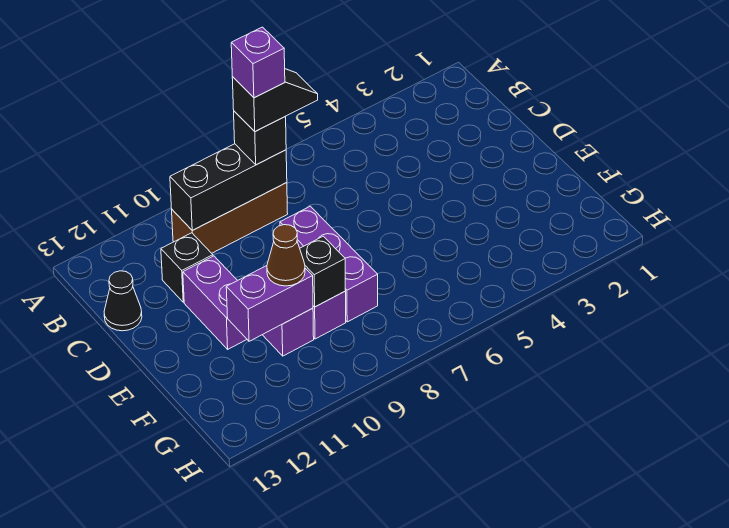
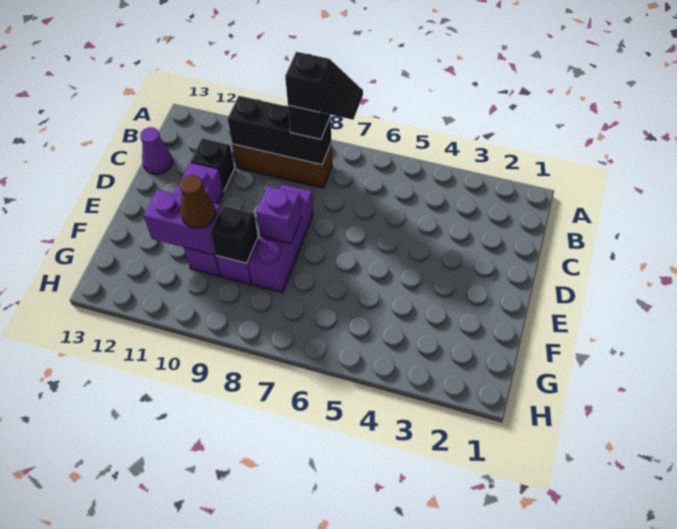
purple 1x1 brick [231,27,285,98] -> purple 1x1 brick moved to [256,186,301,243]
black 1x1 cone [104,271,142,331] -> purple 1x1 cone [140,127,173,174]

